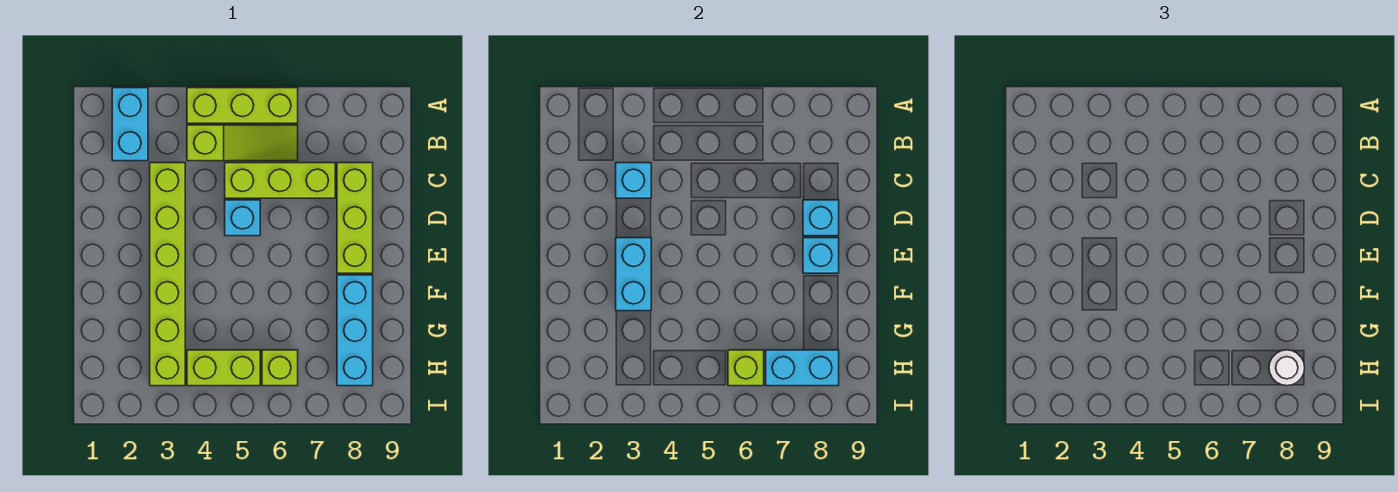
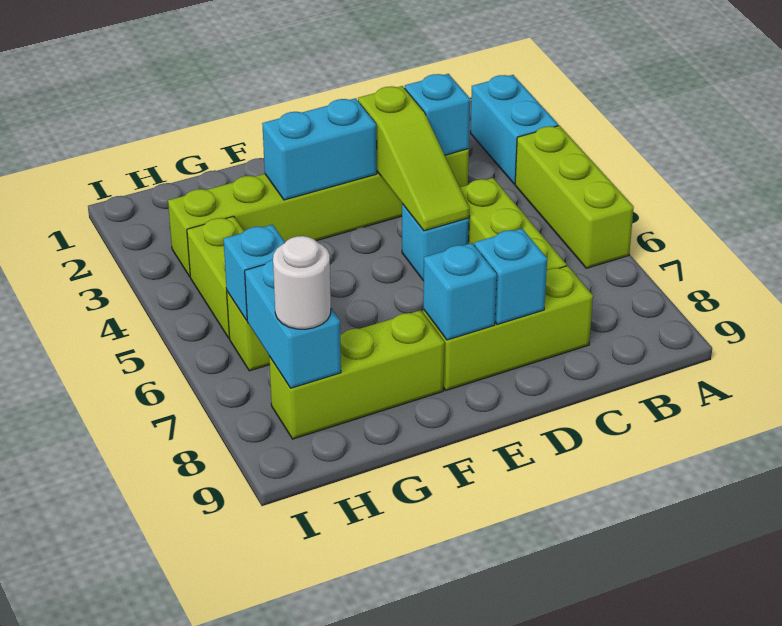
cyan 1x2 brick [112,88,148,161] -> cyan 1x2 brick turned to [470,75,558,184]
lime 1x3 slope [187,125,298,161] -> lime 1x3 slope moved to [358,86,469,231]
cyan 1x3 brick [337,275,373,386] -> lime 1x3 brick [269,310,444,439]
lime 1x1 brick [728,350,764,386] -> cyan 1x1 brick [223,225,285,321]

